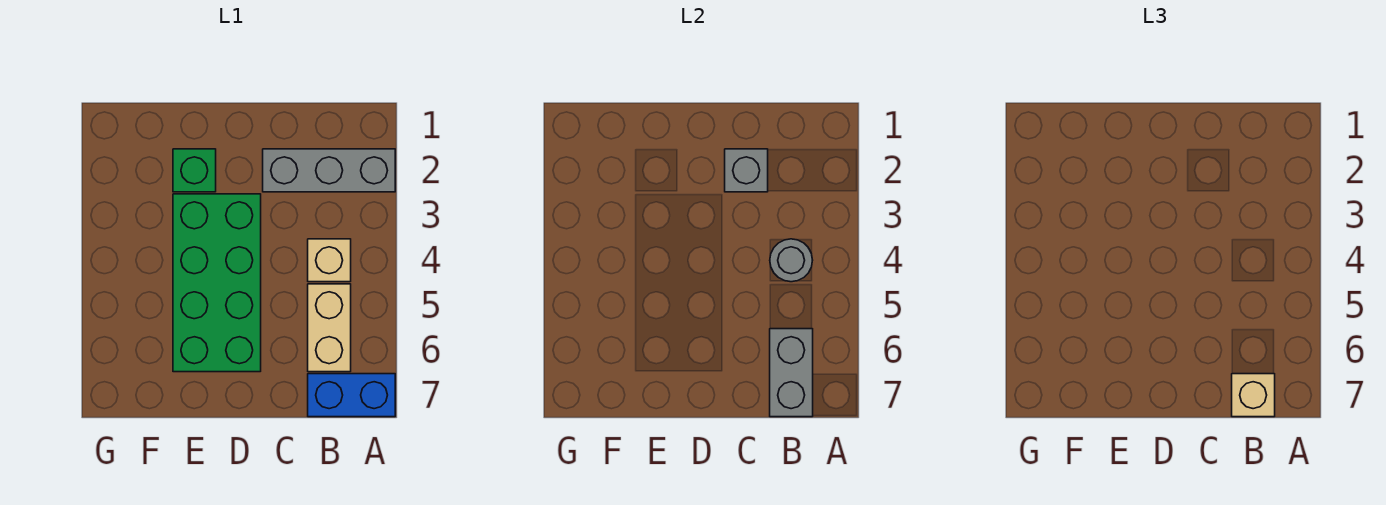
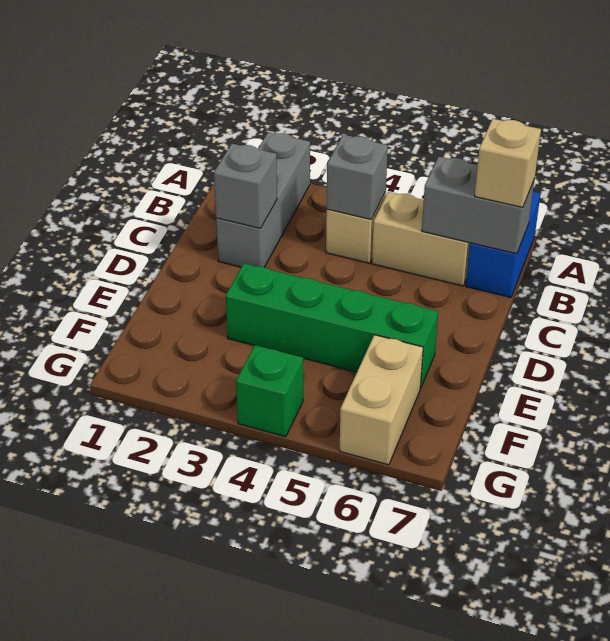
grey 1x1 round brick [770,239,813,282] -> grey 1x1 brick [327,135,388,219]
green 2x4 brick [173,194,261,372] -> green 1x4 brick [226,263,438,389]
green 1x1 brick [173,149,216,192] -> green 1x1 brick moved to [236,345,303,437]
none -> tan 1x2 brick [340,335,423,465]

